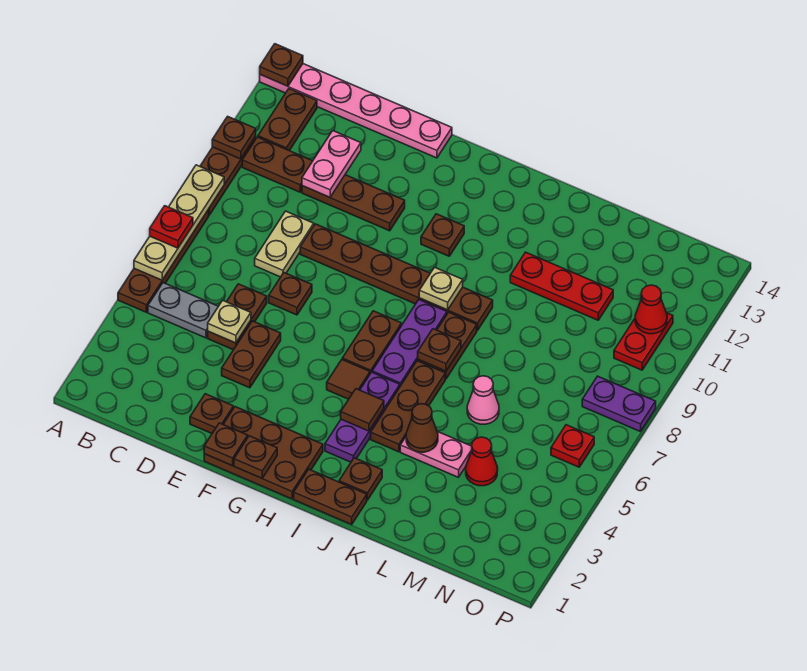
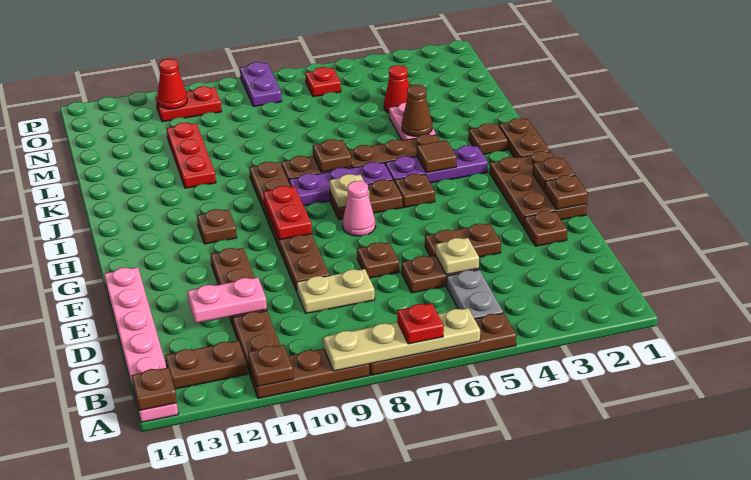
none -> red 1x2 plate [263,186,312,240]
brown 1x1 tile [327,360,370,399] -> brown 1x1 plate [395,174,435,208]
tan 1x1 plate [419,267,463,310] -> tan 1x1 plate moved to [329,174,370,208]
pink 1x1 cone [467,376,499,424] -> pink 1x1 cone moved to [343,181,376,236]

